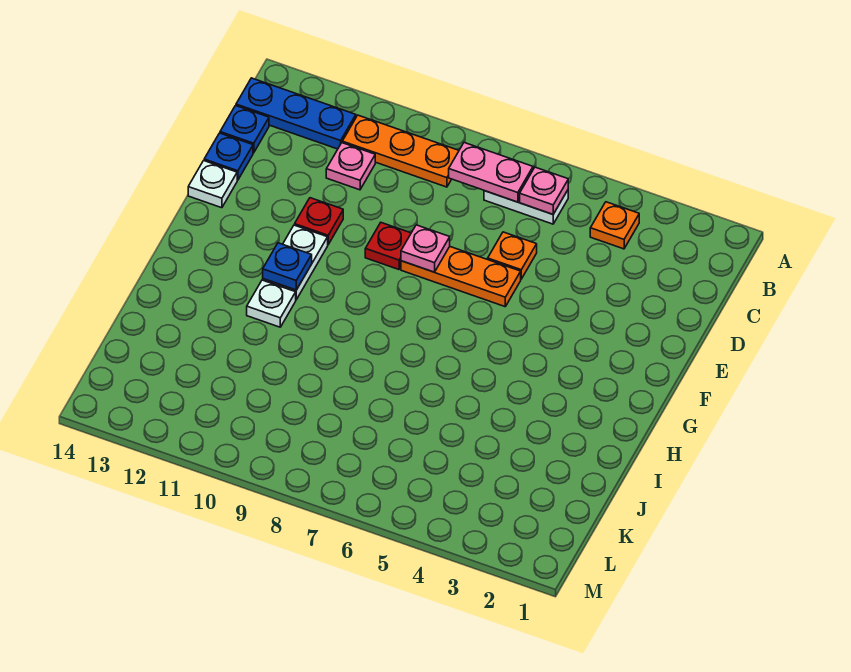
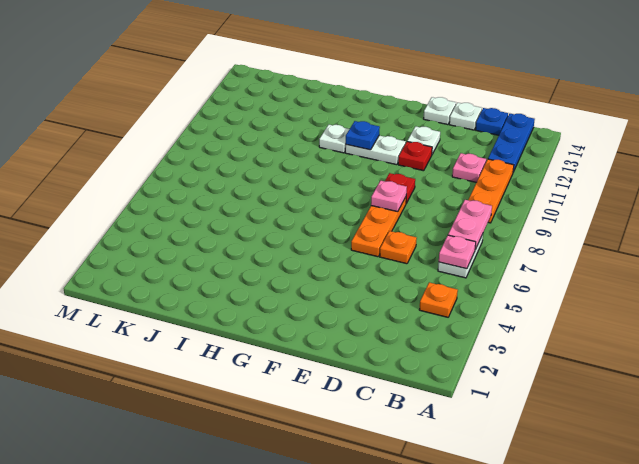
blue 1x1 plate [204,133,253,180] -> white 1x1 plate [449,103,482,130]
none -> white 1x1 plate [407,126,440,154]

